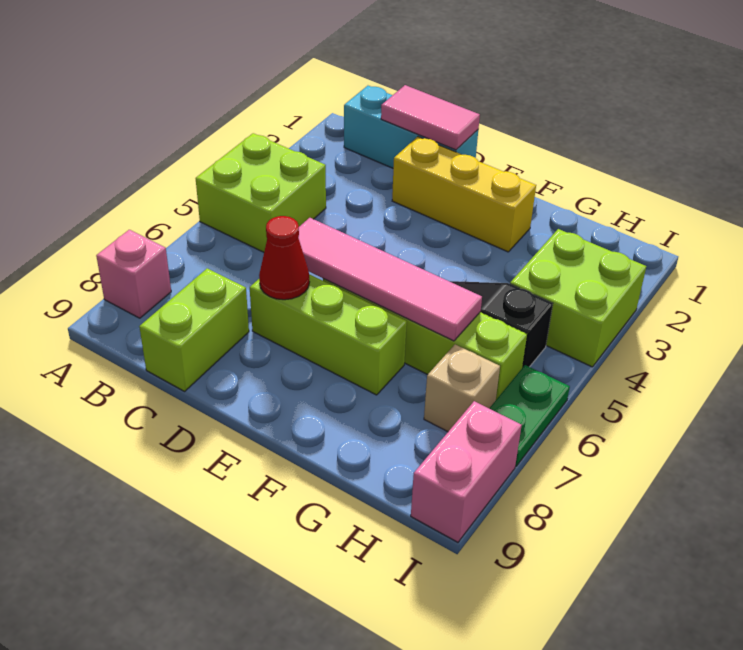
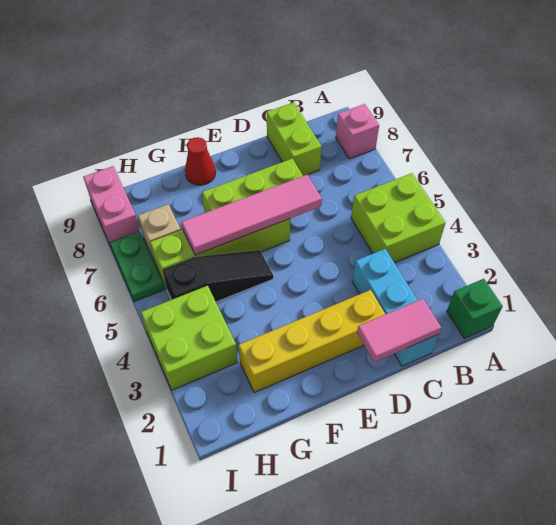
none -> green 1x1 brick [447,279,503,338]
cyan 1x3 brick [344,86,478,168] -> cyan 1x3 brick turned to [352,249,439,366]
yellow 1x3 brick [392,137,536,252] -> yellow 1x4 brick [238,290,385,393]
red 1x1 cone [259,216,309,300] -> red 1x1 cone moved to [185,137,216,185]

